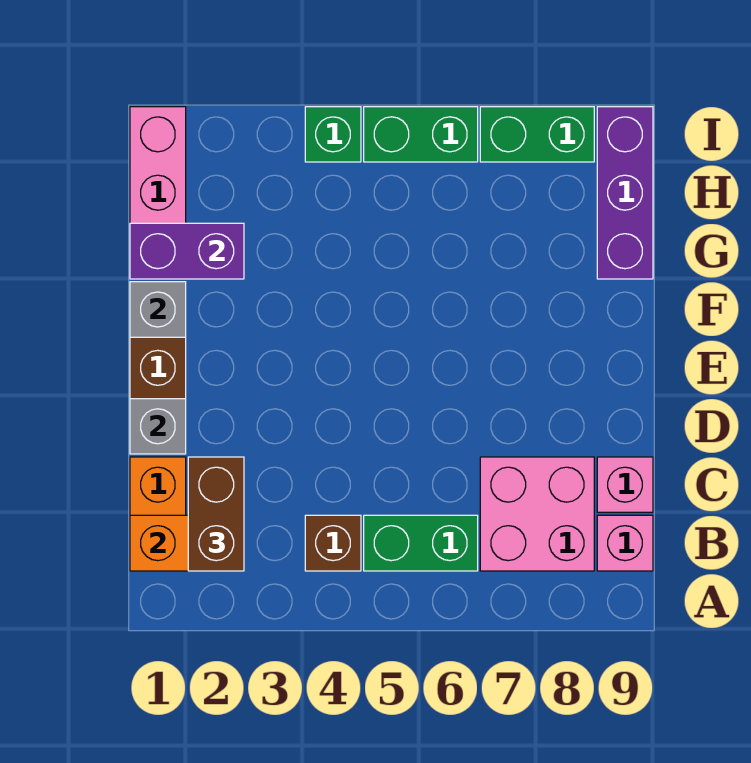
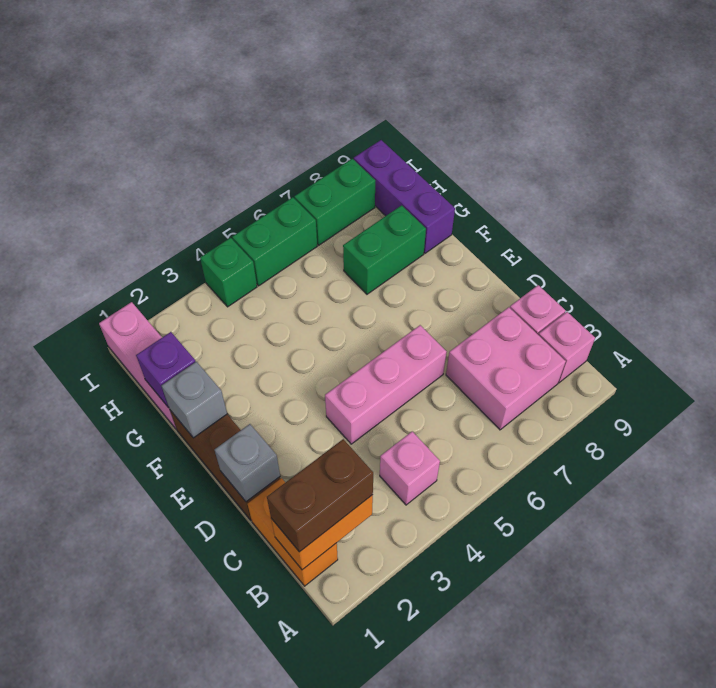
brown 1x2 brick [188,457,244,571] -> brown 1x2 brick turned to [267,439,373,552]
brown 1x1 brick [305,515,361,571] -> pink 1x1 brick [380,431,440,505]
green 1x2 brick [364,515,478,571] -> green 1x2 brick moved to [343,205,426,294]
none -> pink 1x3 brick [325,325,446,444]
purple 1x2 brick [130,223,244,279] -> purple 1x1 brick [136,332,196,408]

